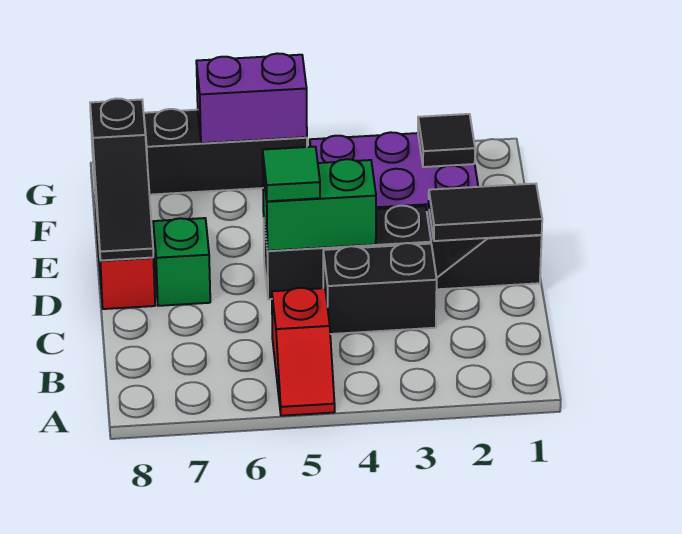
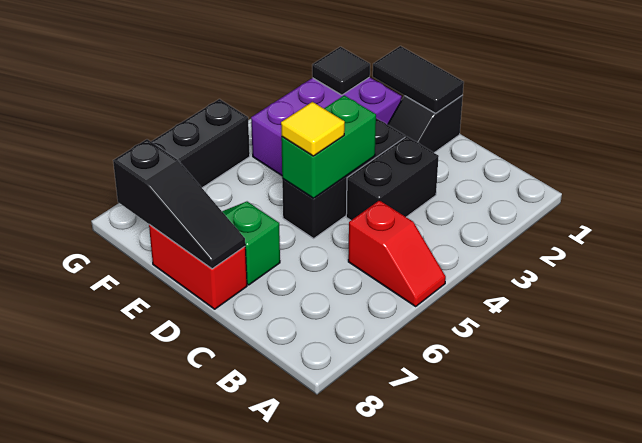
black 1x2 tile [429,184,542,241] -> black 1x2 tile turned to [373,46,464,113]
green 1x1 tile [263,147,320,201] -> yellow 1x1 tile [281,102,345,156]
purple 1x2 brick [196,53,307,143] -> none

